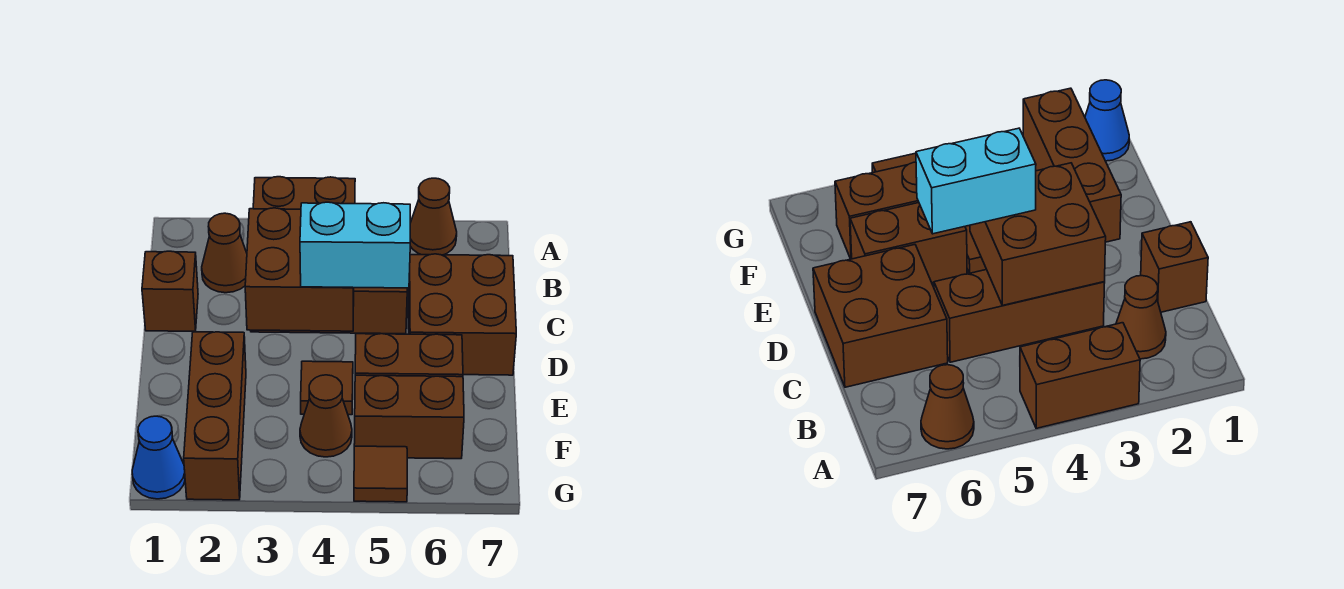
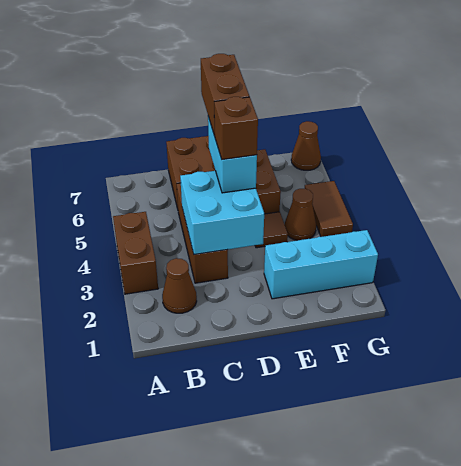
brown 1x1 cone [410,178,457,255] -> brown 1x1 cone moved to [291,121,321,170]
brown 1x1 brick [142,251,198,331] -> brown 1x1 brick moved to [214,97,258,160]
brown 2x2 brick [245,208,354,331] -> cyan 2x2 brick [180,171,264,255]
brown 1x3 brick [184,332,246,500] -> cyan 1x3 brick [264,230,378,299]
brown 1x2 brick [354,375,464,459] -> brown 1x2 brick moved to [201,54,249,136]
blue 1x1 cone [132,416,185,499] -> none
brown 1x1 tile [354,446,407,502] -> brown 1x2 tile [305,181,353,237]

